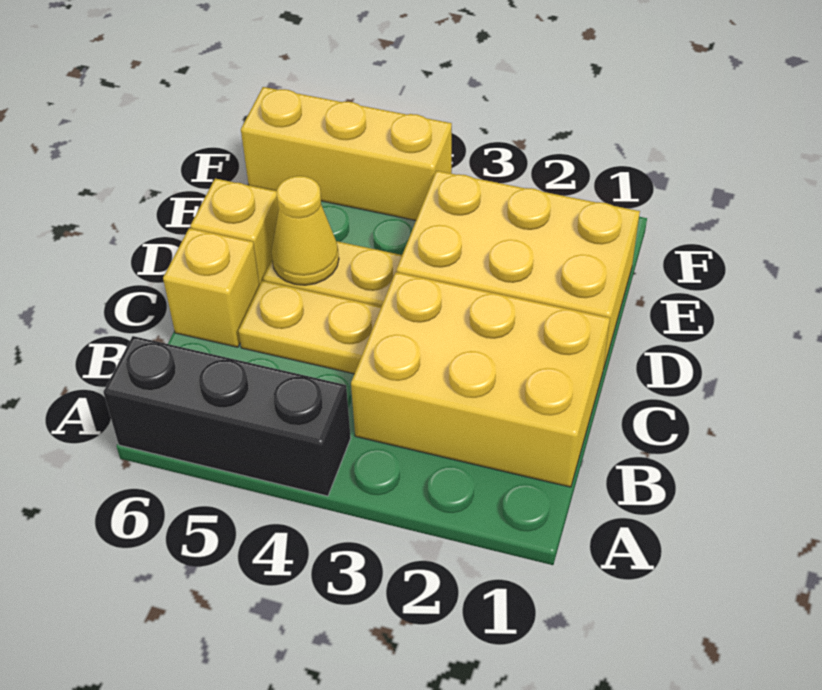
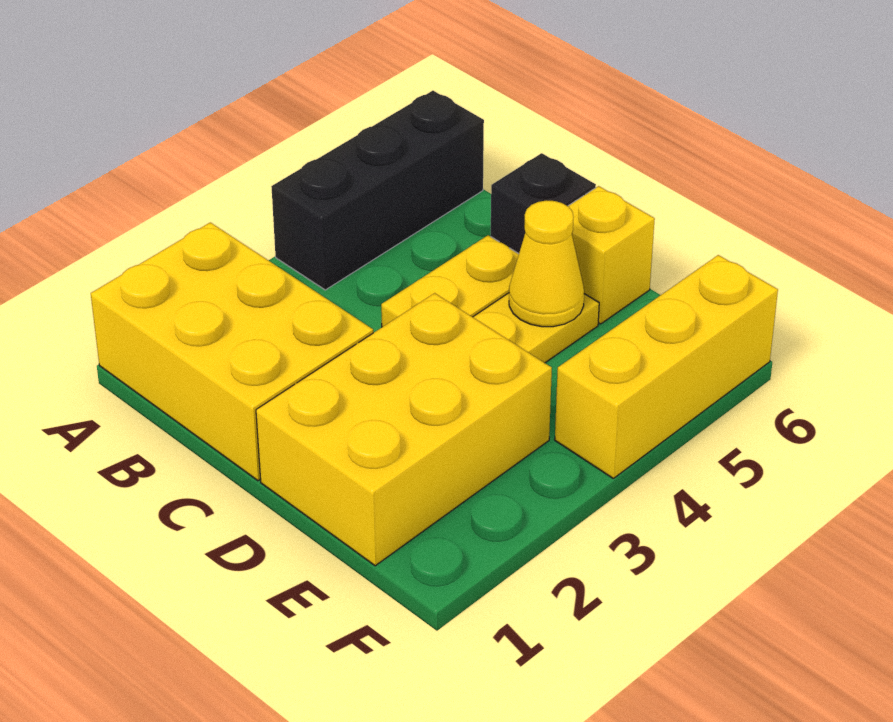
yellow 2x3 brick [351,272,610,487] -> yellow 2x3 brick turned to [91,222,373,481]
yellow 1x1 brick [163,228,260,347] -> black 1x1 brick [491,153,596,254]

